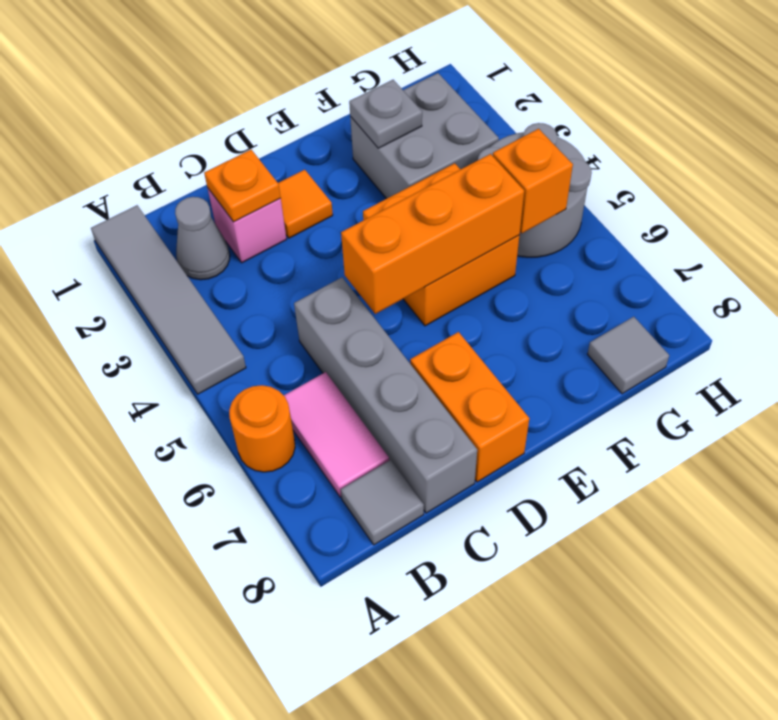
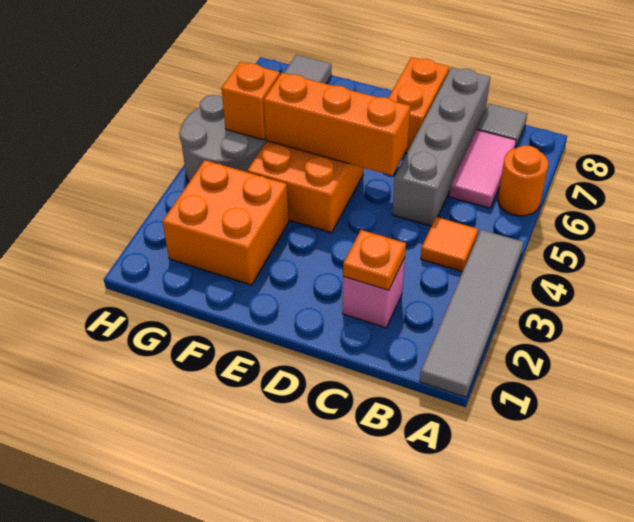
grey 1x1 cone [175,197,230,280] -> none
orange 1x1 tile [278,170,333,238] -> orange 1x1 tile moved to [421,217,478,272]
grey 2x2 brick [350,73,499,199] -> orange 2x2 brick [162,160,289,285]
grey 1x1 plate [349,80,422,148] -> none

